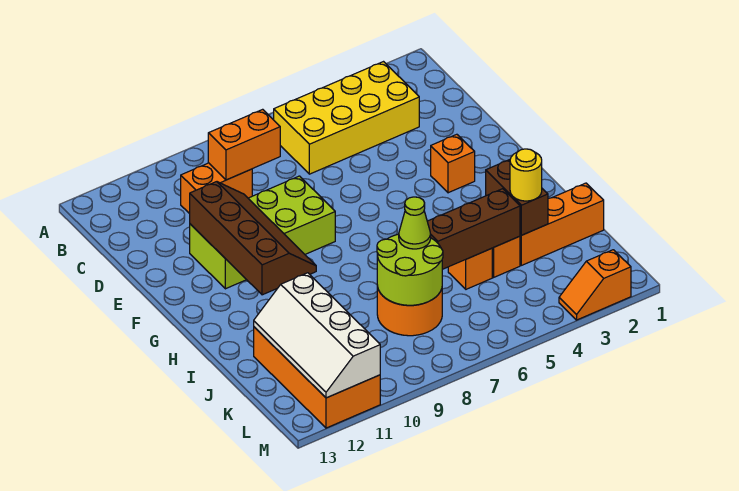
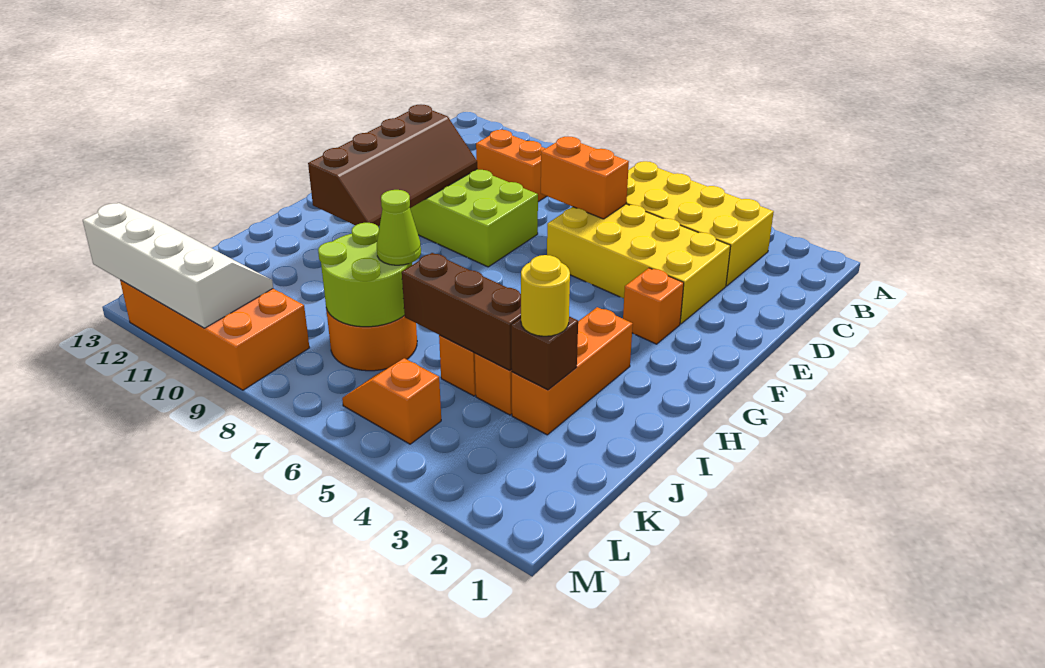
orange 1x2 brick [208,109,280,180] -> orange 1x2 brick moved to [541,137,629,219]
none -> yellow 2x4 brick [547,204,731,324]
brown 1x2 brick [486,160,548,235] -> brown 1x1 brick [511,317,578,390]
orange 1x3 brick [520,183,604,265] -> orange 1x3 brick turned to [512,307,633,435]
orange 2x4 brick [254,327,380,428] -> orange 2x4 brick turned to [120,280,309,390]
white 2x4 slope [254,273,380,398] -> white 2x4 slope turned to [83,203,273,328]
orange 1x2 slope [559,250,631,320] -> orange 1x2 slope moved to [342,358,441,444]

